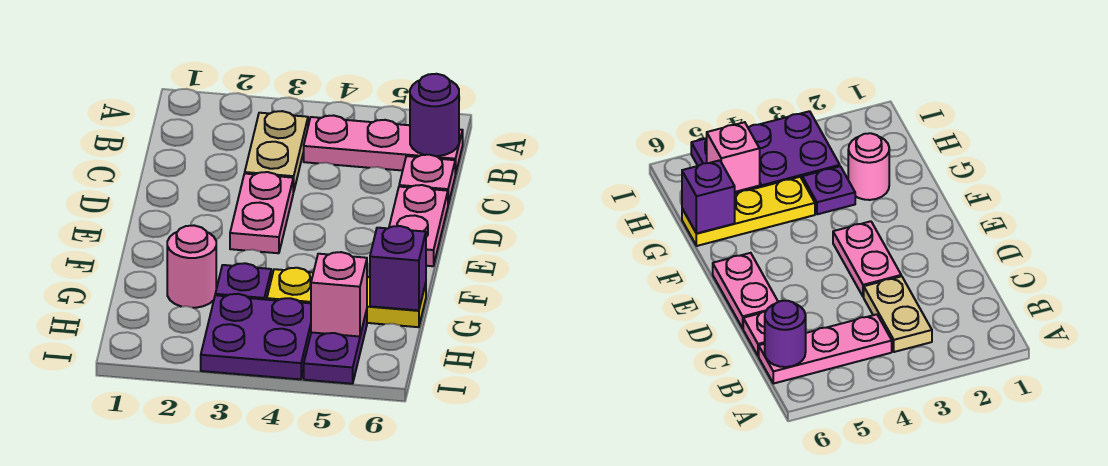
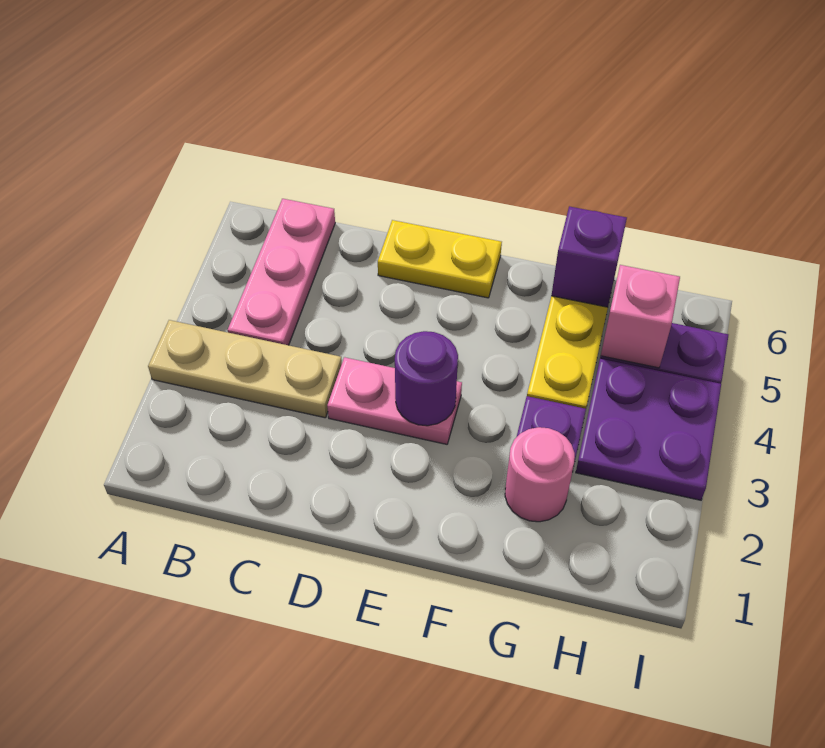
tan 1x2 plate [245,111,308,192] -> tan 1x3 plate [148,320,342,418]
purple 1x1 round brick [410,74,459,156] -> purple 1x1 round brick moved to [395,331,458,426]
pink 1x1 plate [399,155,455,204] -> none
pink 1x2 plate [389,185,448,266] -> yellow 1x2 plate [378,220,502,298]

